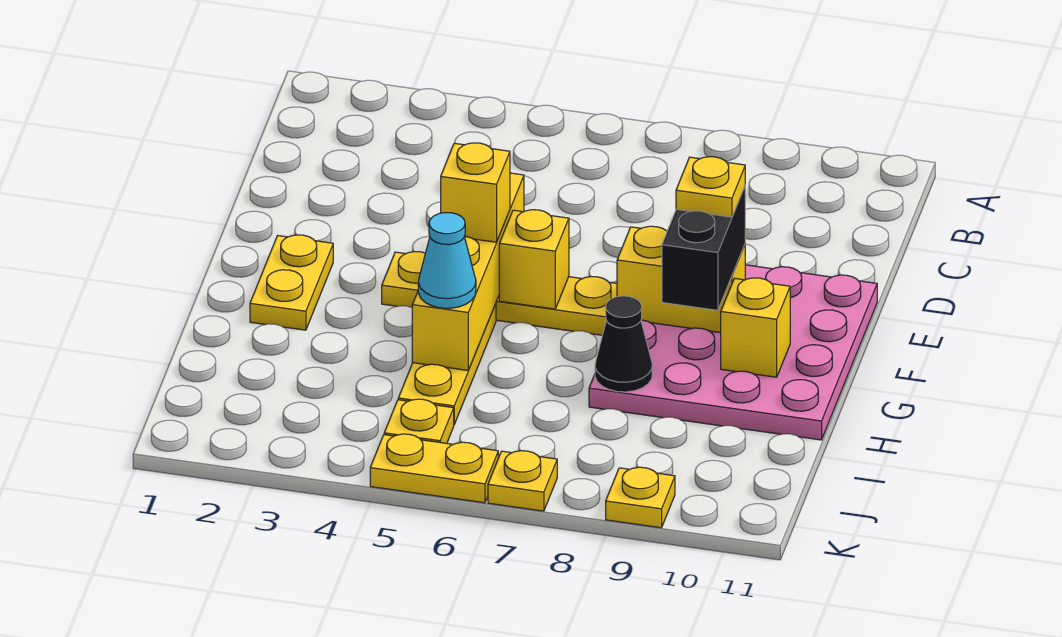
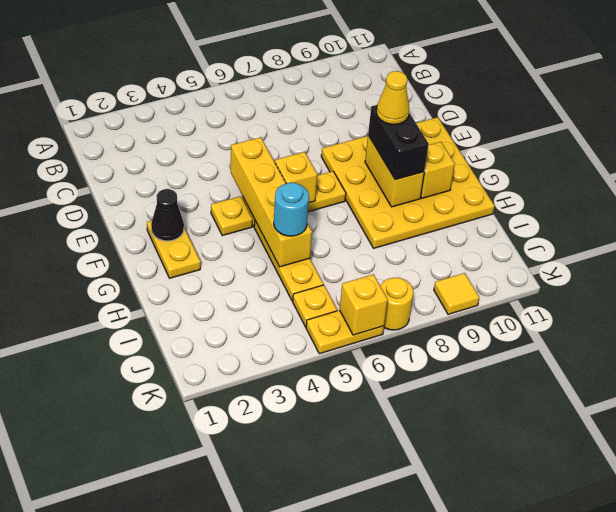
pink 4x4 plate [589,265,877,440] -> yellow 4x4 plate [321,117,494,248]
yellow 1x1 brick [441,143,510,242] -> yellow 1x1 brick moved to [340,274,388,335]
yellow 1x2 brick [617,226,745,333] -> yellow 1x2 brick turned to [365,136,424,207]
yellow 1x1 plate [676,157,745,217] -> yellow 1x1 cone [377,71,409,125]
cyan 1x1 cone [418,213,476,308] -> cyan 1x1 round brick [274,183,309,236]
black 1x1 cone [595,296,652,392] -> black 1x1 cone moved to [151,189,184,241]
yellow 1x1 plate [488,451,557,511] -> yellow 1x1 round brick [381,278,413,330]
yellow 1x1 plate [606,467,675,528] -> yellow 1x1 tile [434,273,479,314]

